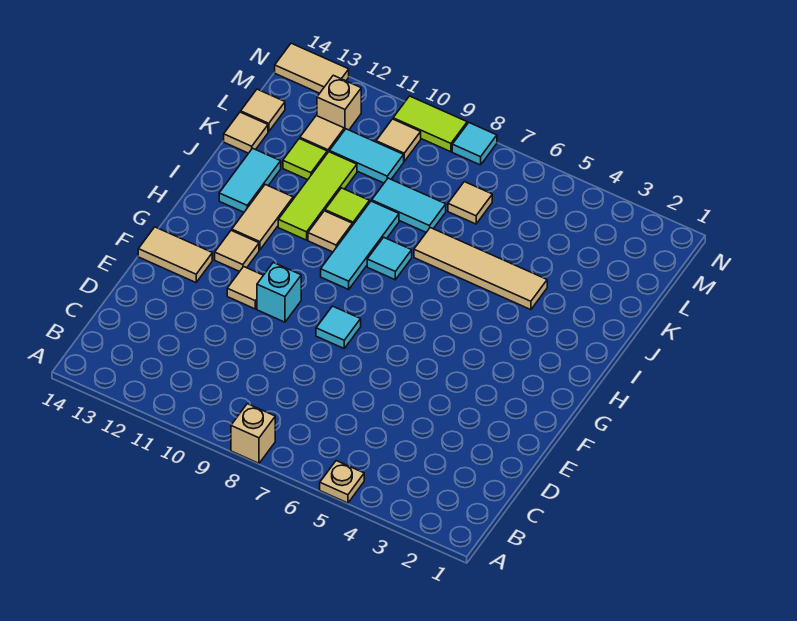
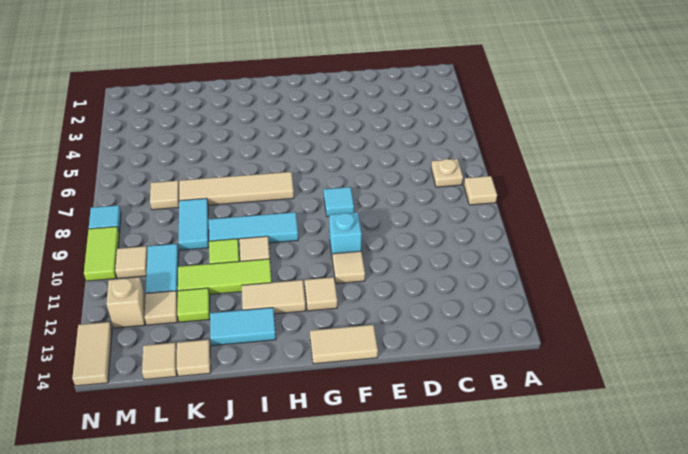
tan 1x1 plate [320,461,364,503] -> tan 1x1 plate moved to [431,159,463,187]
tan 1x1 brick [231,404,275,463] -> tan 1x1 tile [464,176,497,205]
tan 1x2 tile [138,227,212,282] -> tan 1x2 tile turned to [310,325,378,364]
cyan 1x1 tile [367,237,412,280] -> none
tan 1x4 tile [414,228,547,310] -> tan 1x4 tile turned to [179,172,294,205]

